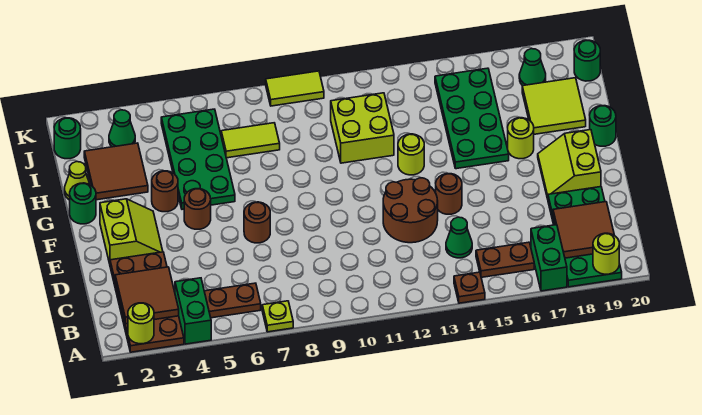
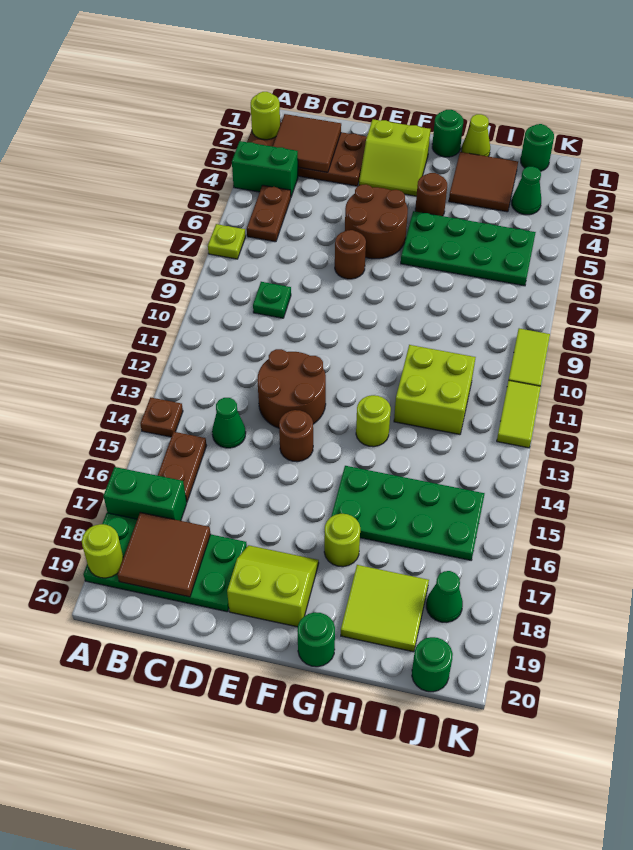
none -> green 1x1 plate [253,282,291,318]
brown 1x1 round brick [184,189,211,229] -> brown 2x2 round brick [345,184,408,259]
lime 1x2 tile [221,123,280,158] -> lime 1x2 tile moved to [497,380,541,448]

